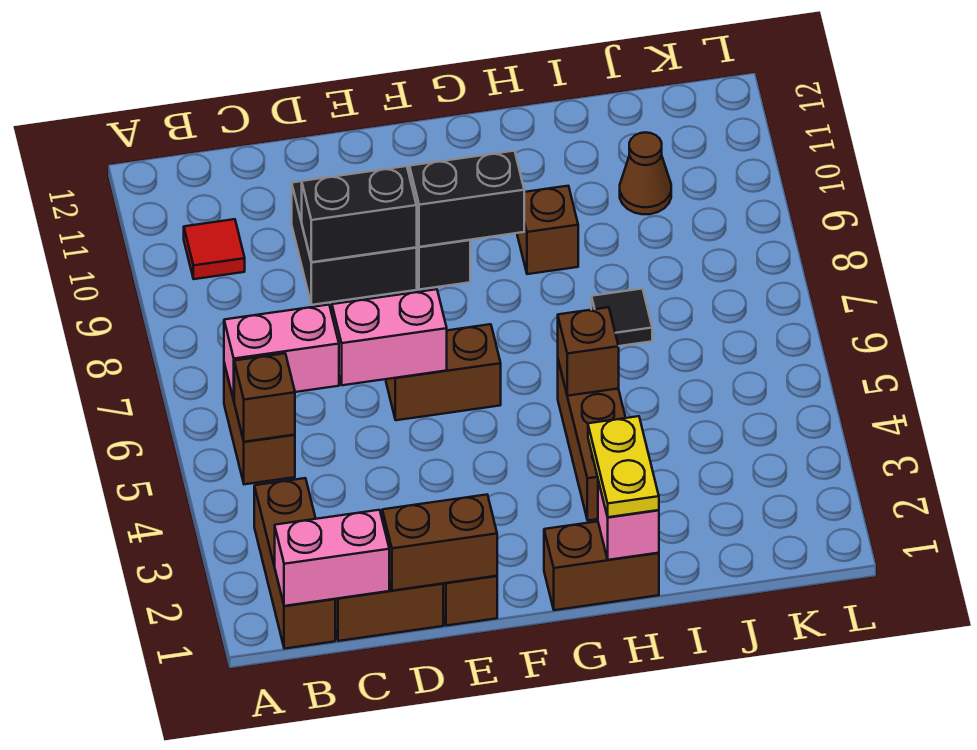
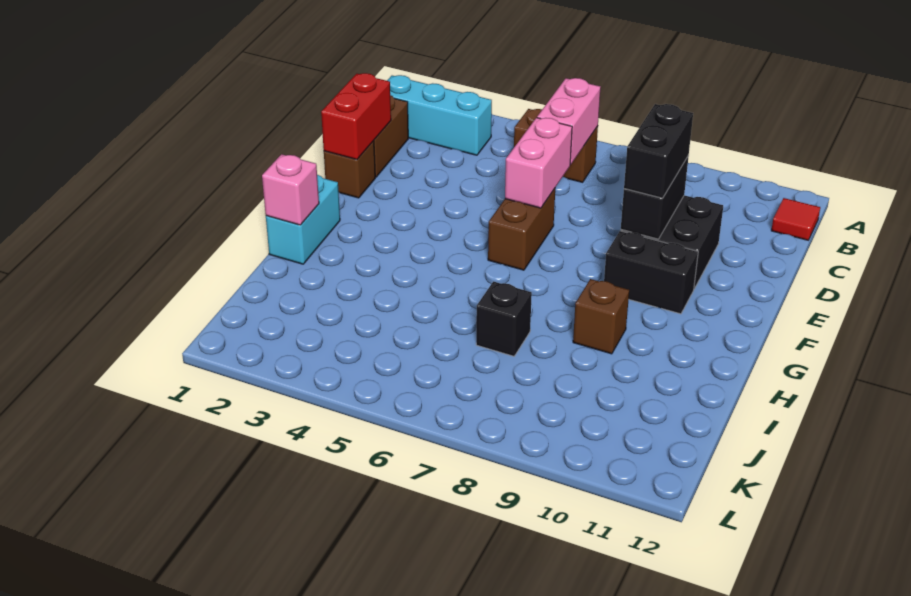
brown 1x3 brick [254,478,335,649] -> cyan 1x3 brick [387,75,492,155]
pink 1x2 brick [275,510,389,606] -> none
brown 1x1 brick [234,353,295,442] -> none
red 1x1 tile [184,219,245,279] -> red 1x1 tile moved to [771,198,820,240]
brown 1x2 brick [382,495,497,591] -> red 1x2 brick [321,73,391,159]
black 1x2 brick [410,151,524,247] -> black 1x2 brick moved to [624,104,693,198]
brown 1x2 brick [544,521,659,610] -> cyan 1x2 brick [266,175,340,264]
yellow 1x2 plate [588,416,659,517] -> none
brown 1x3 brick [558,361,626,520] -> none
brown 1x1 brick [558,307,619,396] -> none
black 1x1 tile [591,289,652,346] -> black 1x1 brick [476,282,532,356]
brown 1x1 cone [620,132,671,214] -> none

